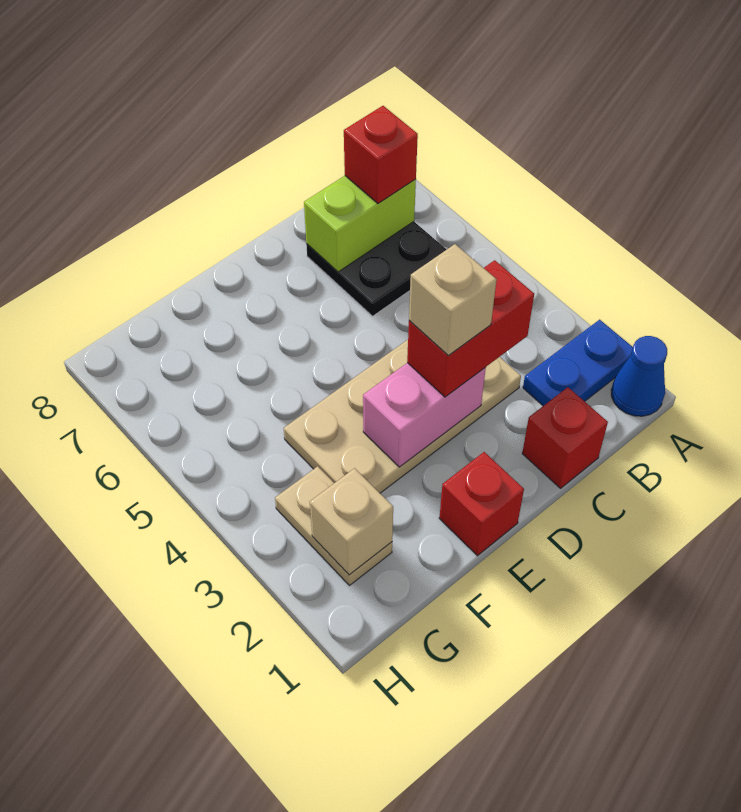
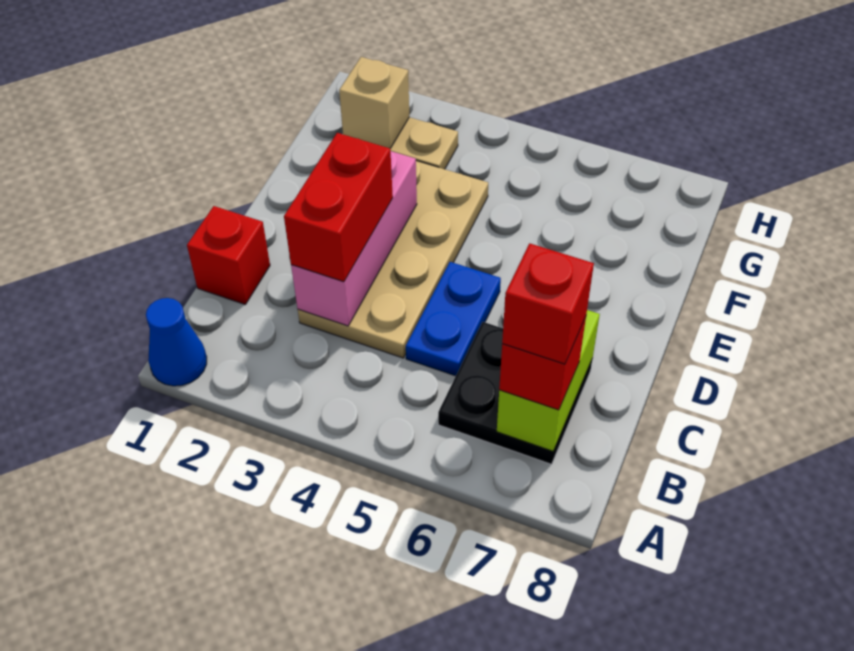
blue 1x2 plate [523,320,633,406] -> blue 1x2 plate moved to [406,262,501,376]
pink 1x2 brick [363,363,486,467] -> pink 1x3 brick [291,151,417,326]
tan 1x1 brick [409,244,497,355] -> none
red 1x1 brick [439,452,524,556] -> red 1x1 brick moved to [502,243,594,364]

